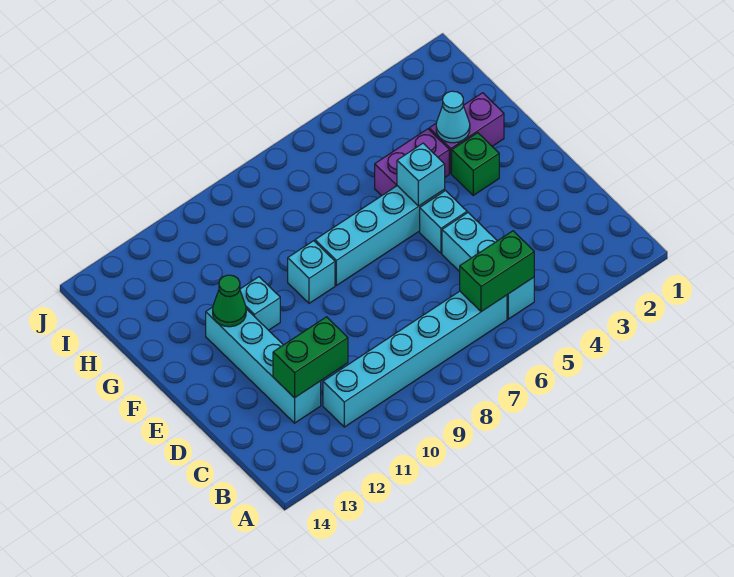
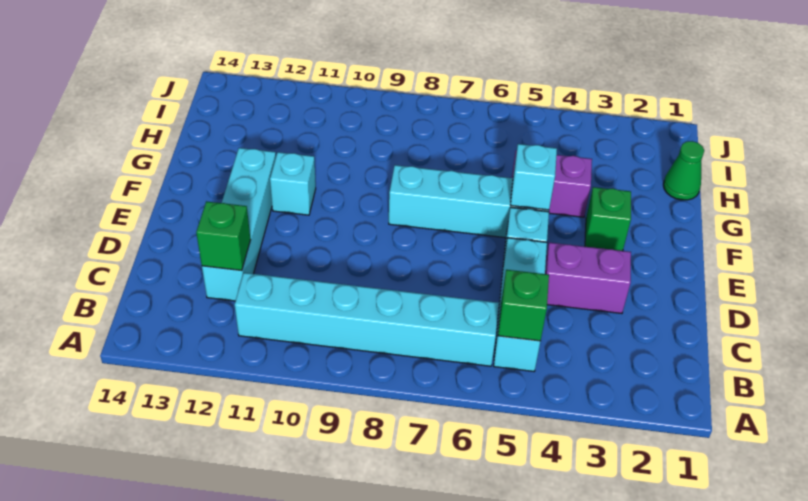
green 1x2 brick [460,231,534,312] -> green 1x1 brick [498,270,549,341]
green 1x2 brick [273,317,348,398] -> green 1x1 brick [196,201,251,270]
cyan 1x1 brick [288,241,335,303] -> none
green 1x1 cone [213,275,246,327] -> green 1x1 cone moved to [663,141,704,200]
purple 1x2 brick [429,93,504,173] -> purple 1x2 brick moved to [545,243,631,313]
cyan 1x1 cone [436,91,470,143] -> none

